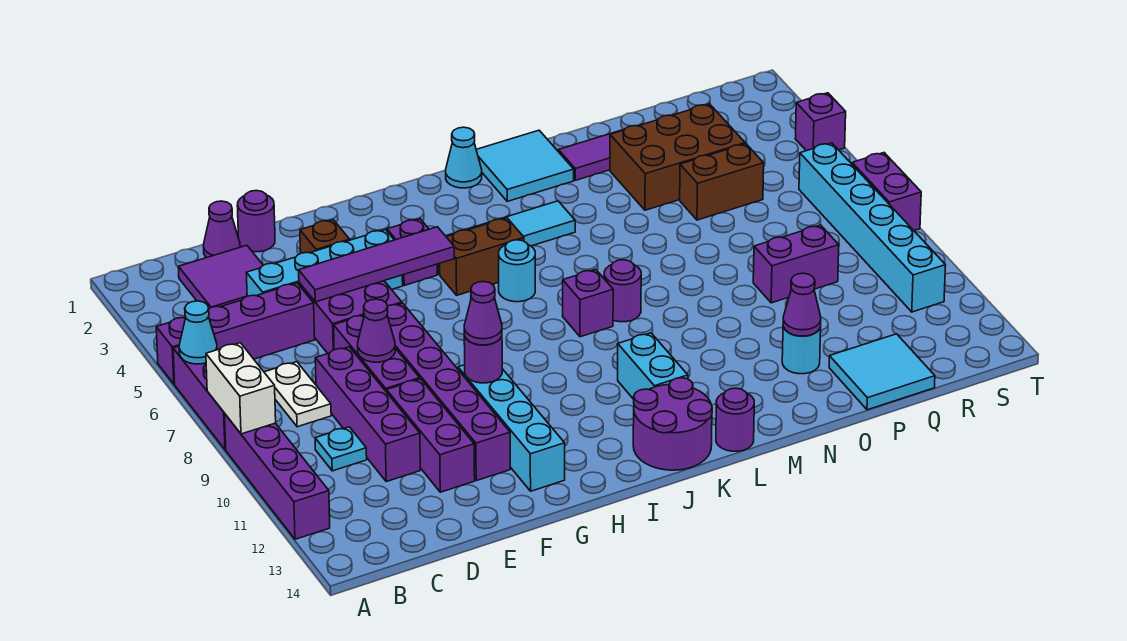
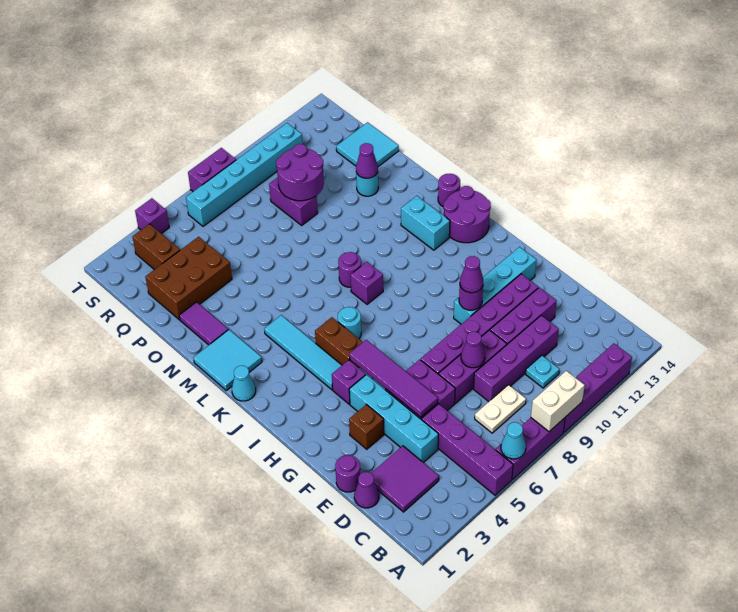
cyan 1x2 brick [618,333,688,399] -> cyan 1x2 brick turned to [401,196,450,250]
brown 2x3 brick [610,104,745,210] -> brown 2x3 brick turned to [145,237,232,320]
brown 1x2 brick [680,144,764,220] -> brown 1x2 brick moved to [132,224,180,270]
none -> purple 2x2 round brick [276,144,324,201]

